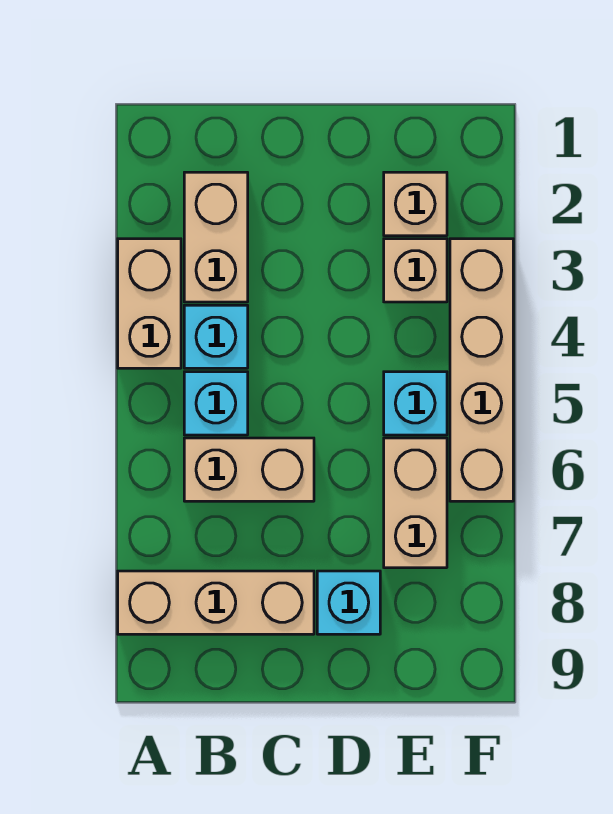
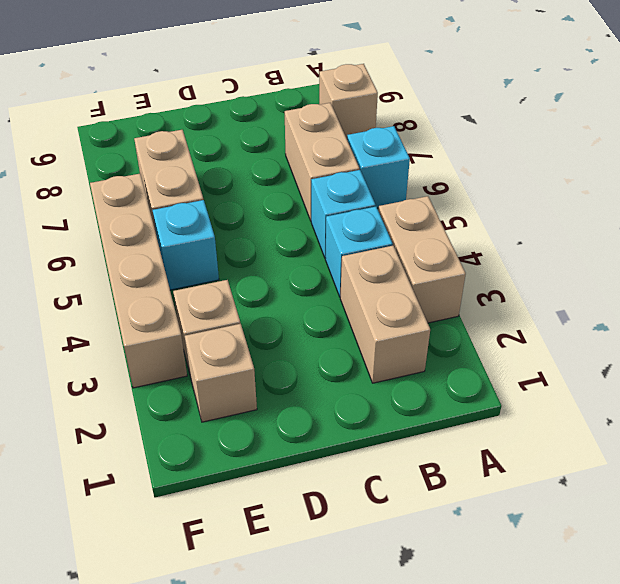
tan 1x3 brick [118,571,314,634] -> tan 1x1 brick [319,64,378,139]
tan 1x2 brick [184,438,314,501] -> tan 1x2 brick turned to [285,103,359,221]
cyan 1x1 brick [317,571,380,634] -> cyan 1x1 brick moved to [347,126,410,208]

